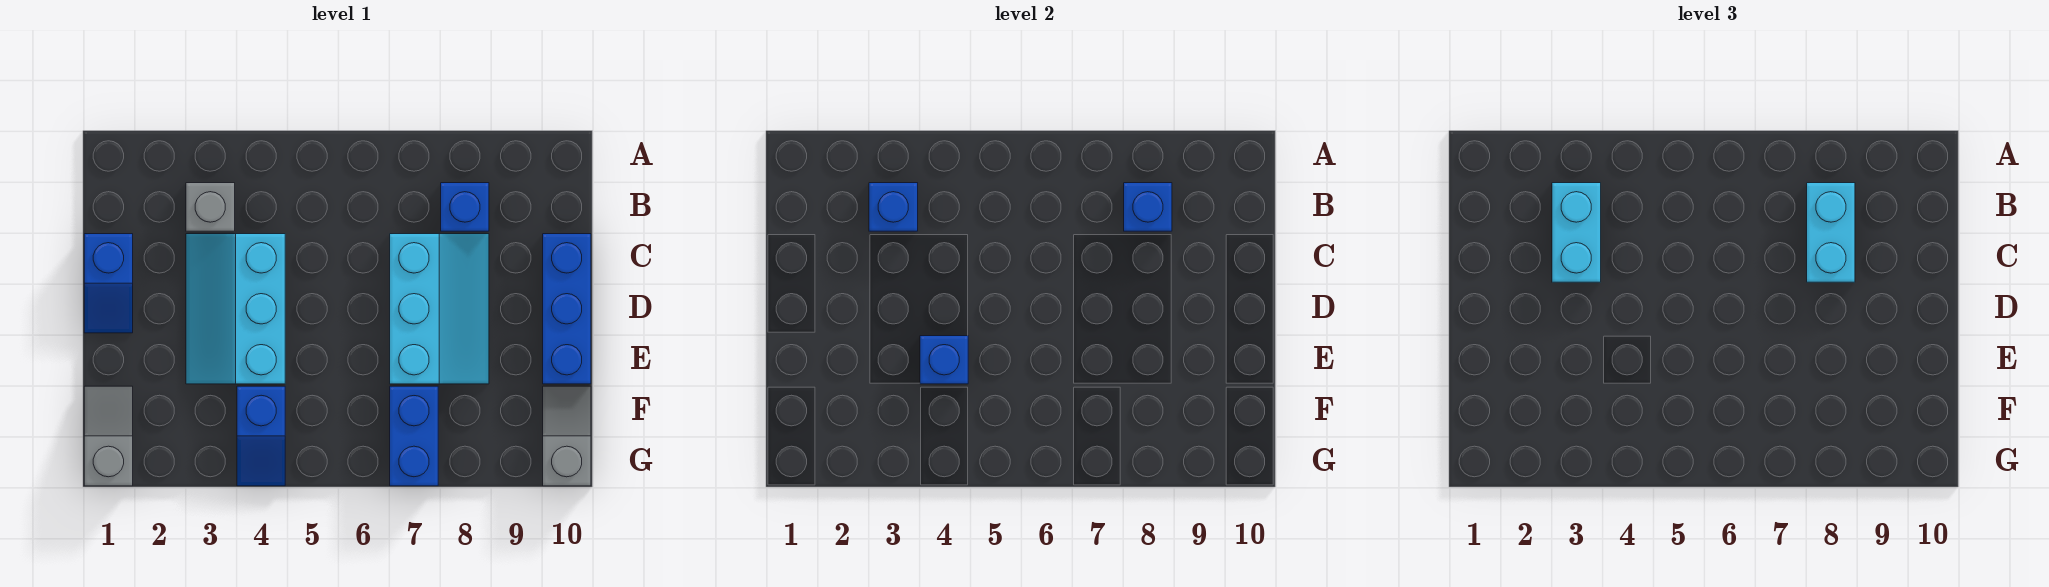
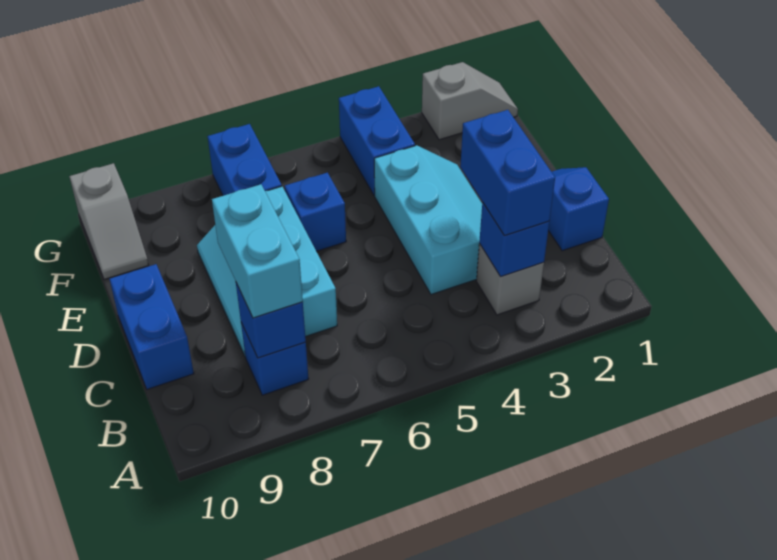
cyan 1x2 brick [1552,183,1601,282] -> blue 1x2 brick [460,110,555,236]
blue 1x3 brick [543,234,591,384] -> blue 1x2 brick [110,264,194,389]
blue 1x1 brick [920,336,968,384] -> blue 1x1 brick moved to [285,173,346,251]
grey 1x2 slope [84,386,133,486] -> grey 1x2 slope turned to [422,62,518,140]
blue 1x2 slope [237,386,285,486] -> blue 1x2 brick [339,86,415,195]

